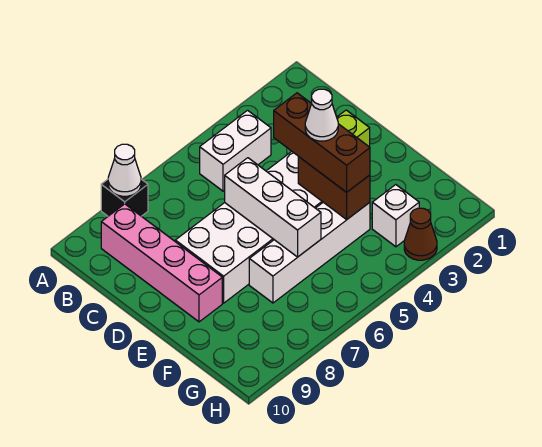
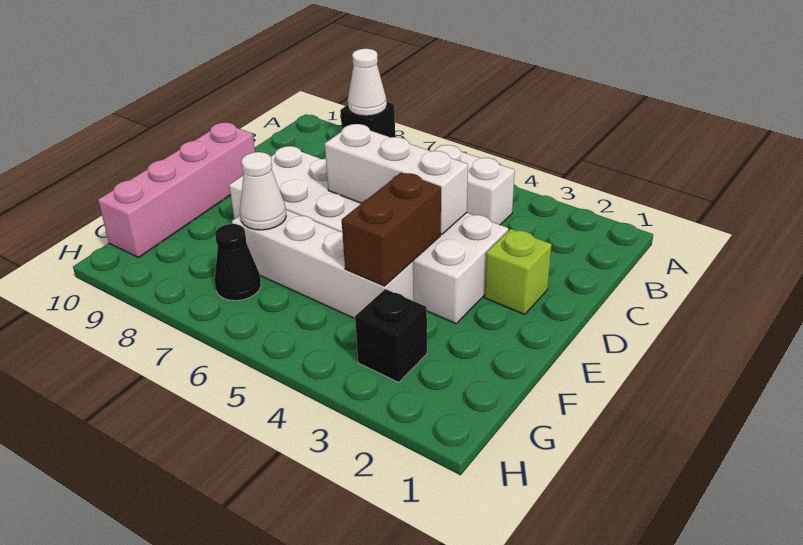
pink 1x4 brick [101,204,222,322] -> pink 1x4 brick moved to [98,123,255,257]
brown 1x3 brick [274,93,370,192] -> none
white 1x3 brick [225,158,321,257] -> white 1x3 brick turned to [325,124,468,234]
white 1x1 cone [305,89,338,141] -> white 1x1 cone moved to [240,152,286,230]
white 1x1 brick [372,185,419,247] -> black 1x1 brick [355,289,427,382]
none -> black 1x1 cone [215,224,261,301]
brown 1x1 cone [404,208,437,260] -> none

